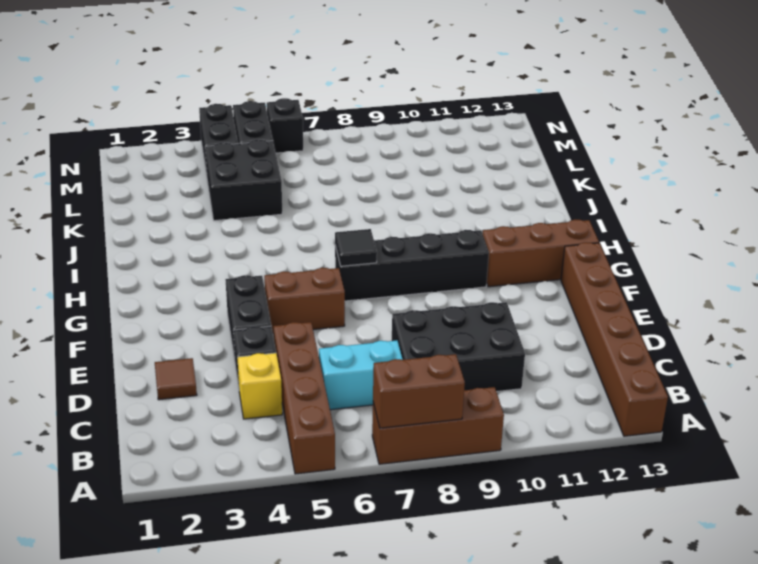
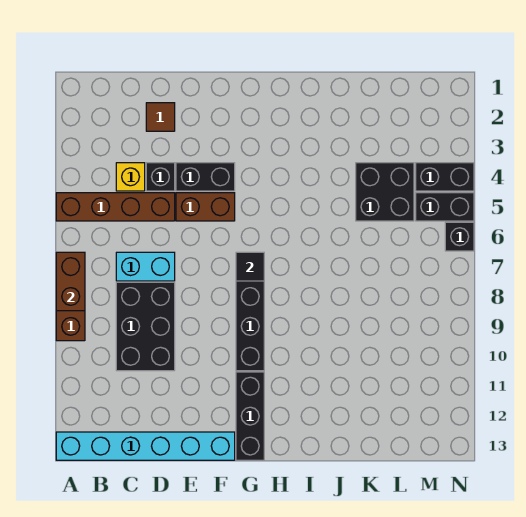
brown 1x6 brick [561,242,668,436] -> cyan 1x6 brick [56,432,235,460]
cyan 1x2 brick [319,340,403,410] -> cyan 1x2 brick turned to [116,252,175,281]
brown 1x2 brick [264,268,345,334] -> brown 1x2 brick turned to [176,193,235,221]
brown 1x3 brick [483,220,599,287] -> black 1x3 brick [236,372,264,460]

